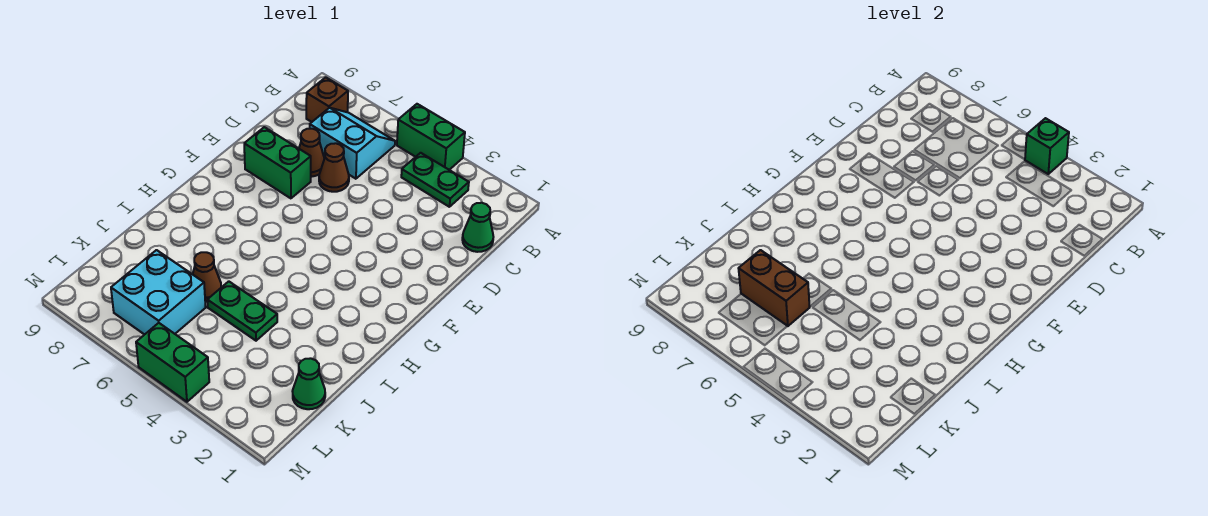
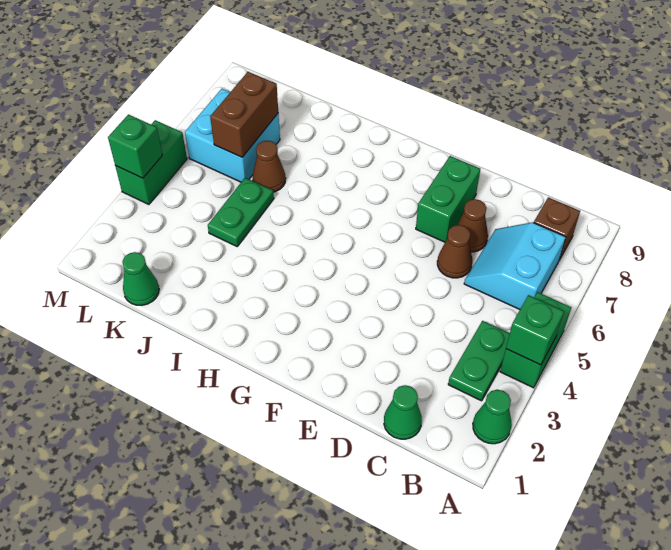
none -> green 1x1 cone [473,390,512,444]
cyan 2x2 slope [310,108,395,179] -> cyan 2x2 slope turned to [464,222,566,309]
none -> green 1x1 brick [108,114,162,178]

